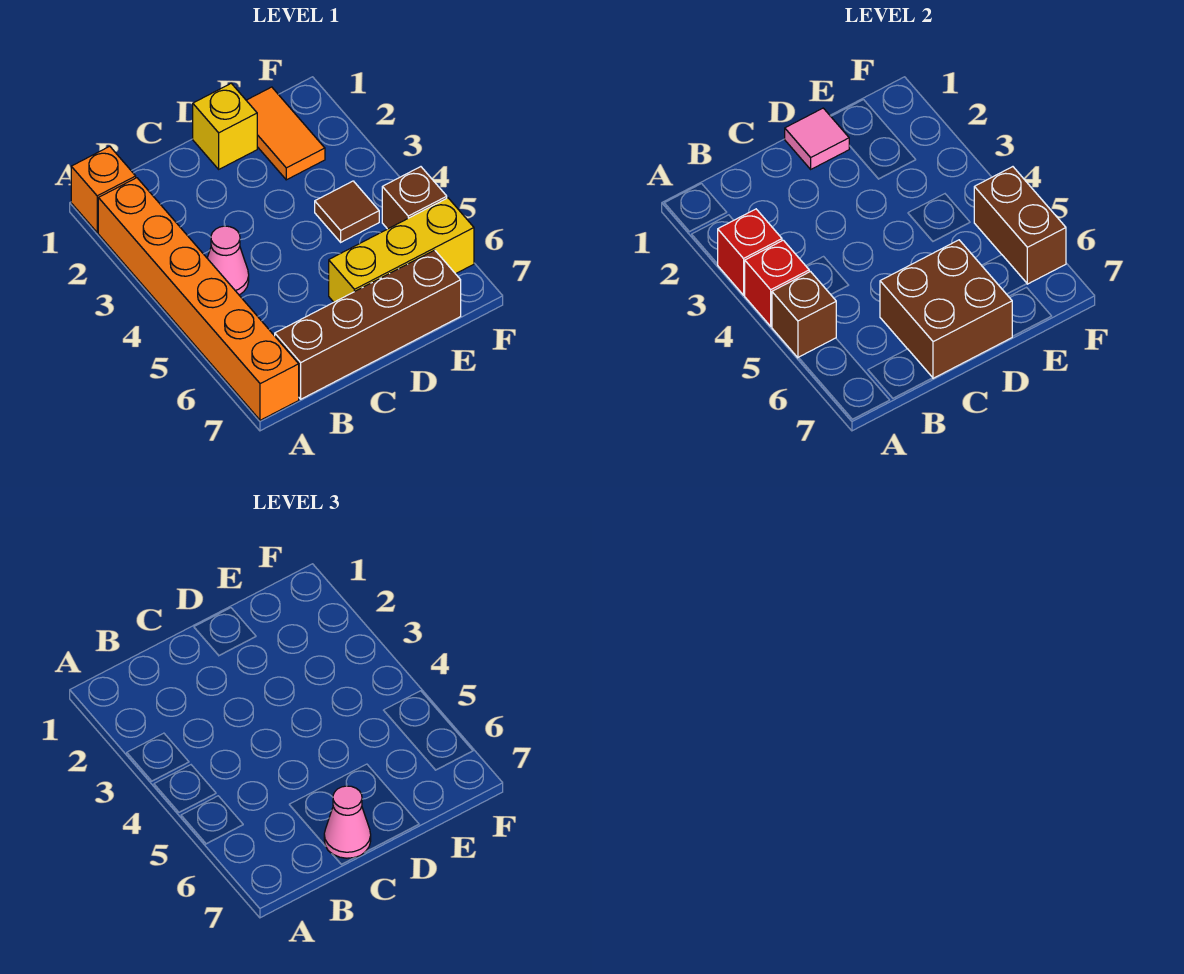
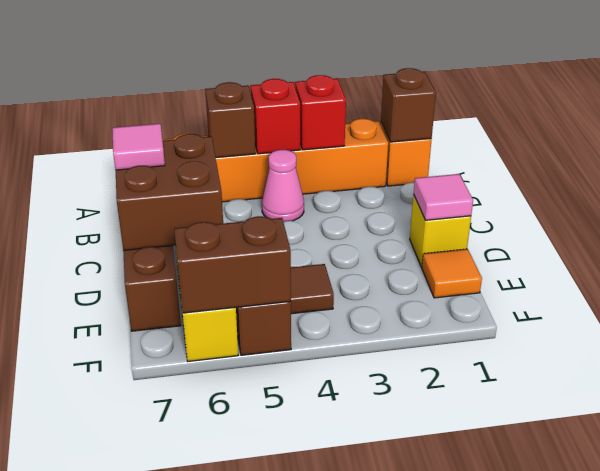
none -> brown 1x1 brick [381,68,436,142]
pink 1x1 cone [324,786,371,858] -> pink 1x1 tile [112,124,165,170]
orange 1x2 tile [246,87,325,180] -> orange 1x1 tile [422,249,482,298]

